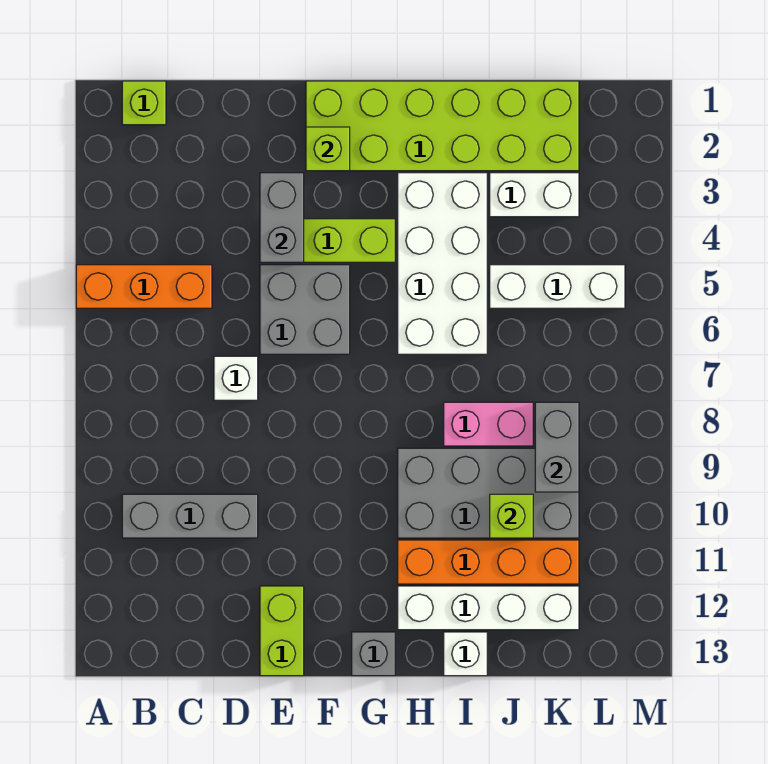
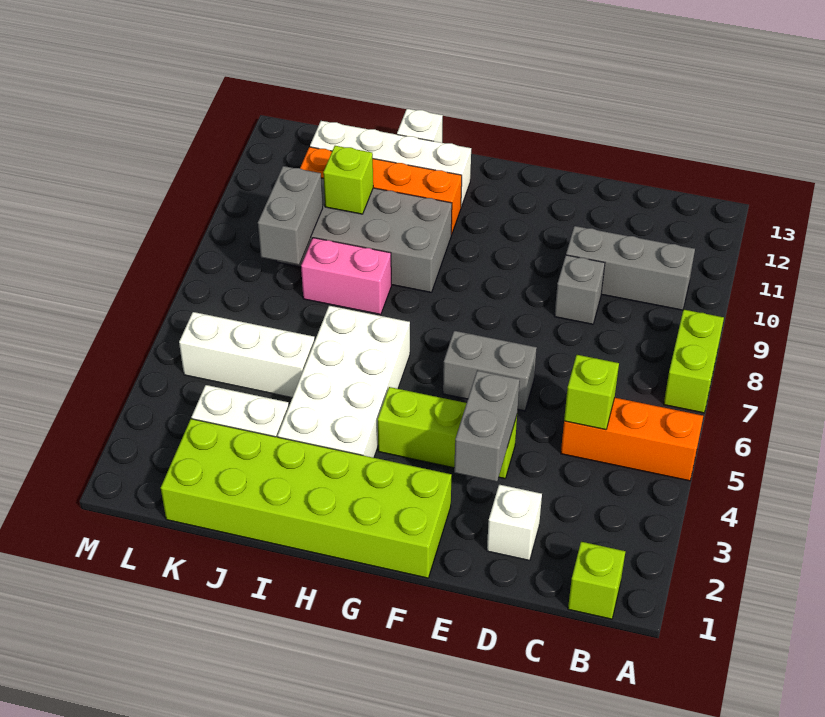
white 1x1 brick [214,356,258,400] -> white 1x1 brick moved to [487,485,542,561]
grey 2x2 brick [260,265,350,354] -> grey 1x2 brick [443,331,537,411]
lime 1x2 brick [260,586,304,676] -> lime 1x2 brick moved to [664,309,724,413]
lime 1x1 brick [306,127,350,171] -> lime 1x1 brick moved to [564,355,619,430]
grey 1x1 brick [352,632,395,676] -> grey 1x1 brick moved to [554,255,605,324]

